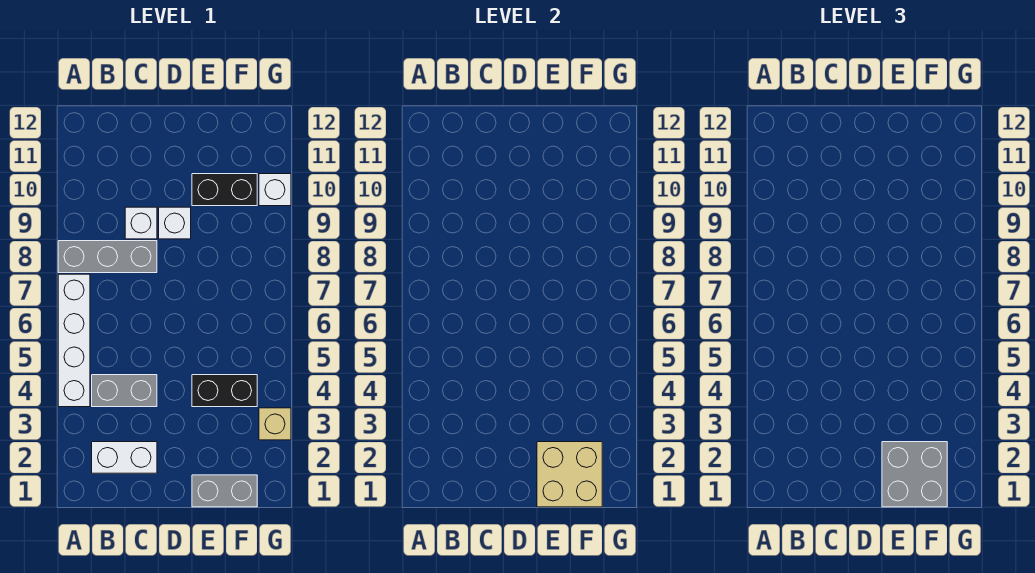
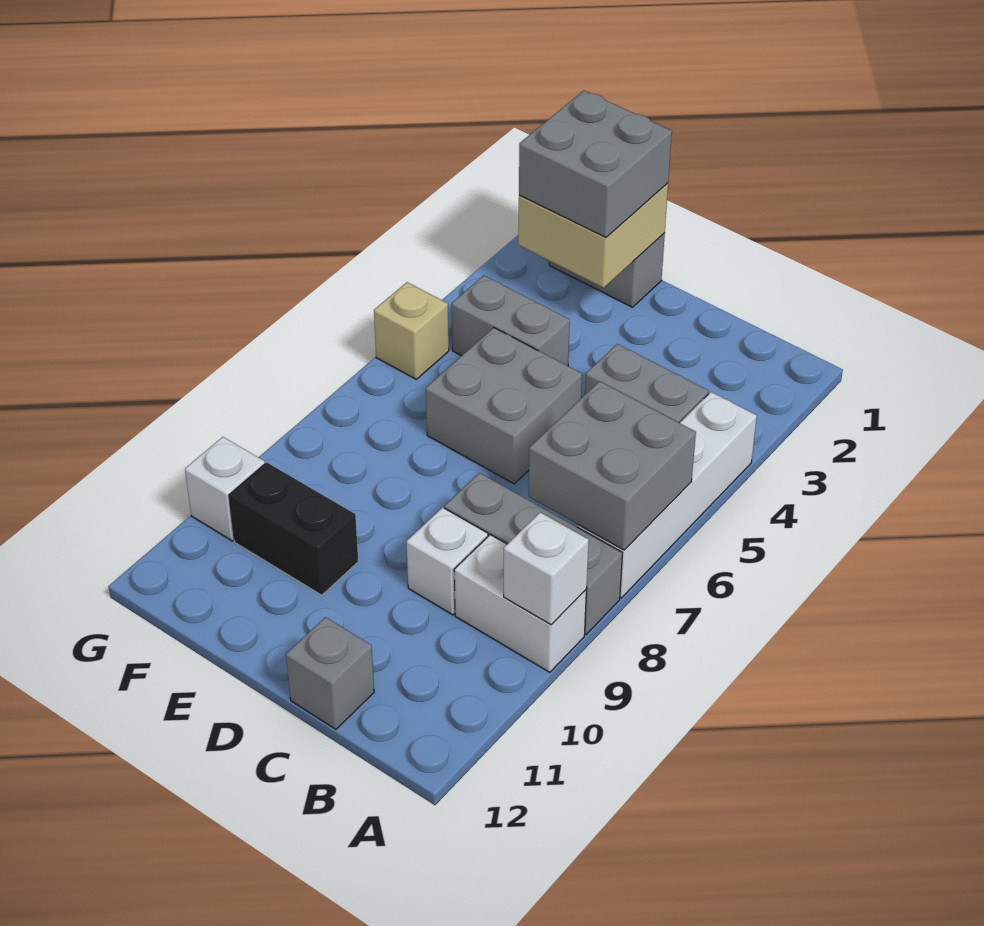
none -> grey 2x2 brick [529,381,696,550]
white 1x2 brick [92,442,157,473] -> white 1x2 brick moved to [454,535,586,672]
none -> grey 1x1 brick [286,617,374,729]
none -> grey 2x2 brick [426,328,582,484]
white 1x1 brick [159,207,191,239] -> white 1x1 brick moved to [504,512,589,625]
black 1x2 brick [192,375,257,407] -> grey 1x2 brick [452,276,570,366]
tan 1x1 brick [259,408,291,440] -> tan 1x1 brick moved to [374,282,449,379]

